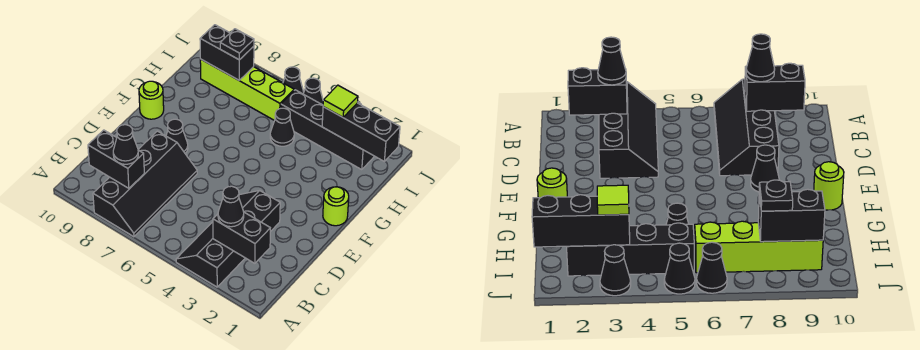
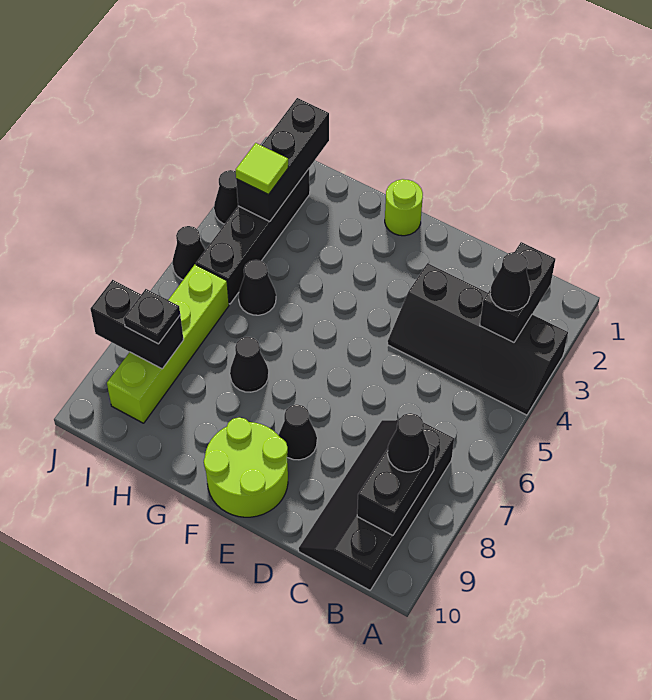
black 2x4 slope [93,131,197,237] -> black 2x4 slope turned to [299,420,454,590]
lime 1x1 round brick [139,81,164,119] -> lime 2x2 round brick [204,417,288,517]
black 1x2 brick [200,25,254,80] -> black 1x2 brick turned to [91,280,184,369]
black 1x1 cone [283,67,304,94] -> black 1x1 cone moved to [230,337,269,392]

